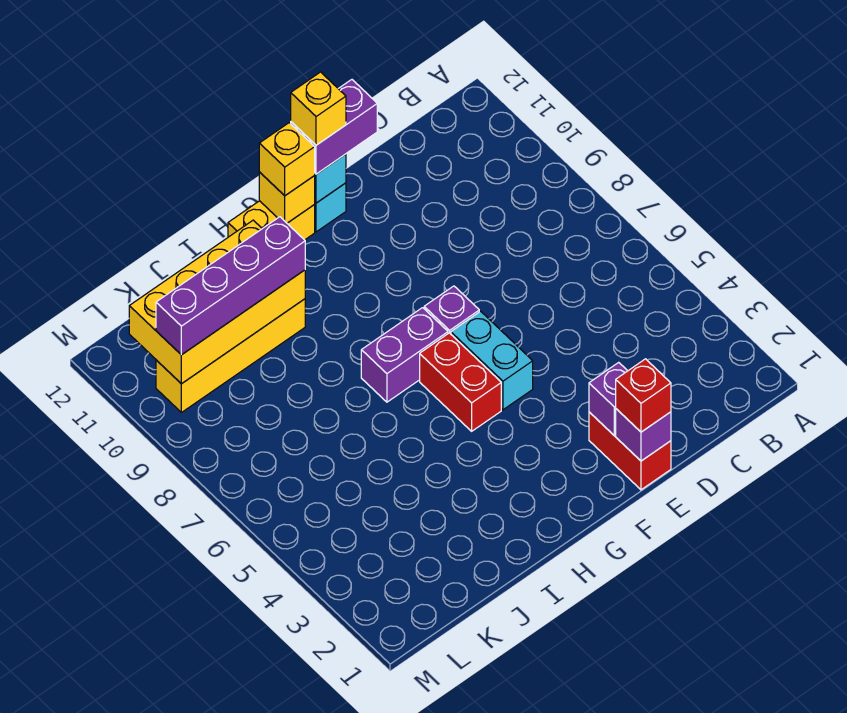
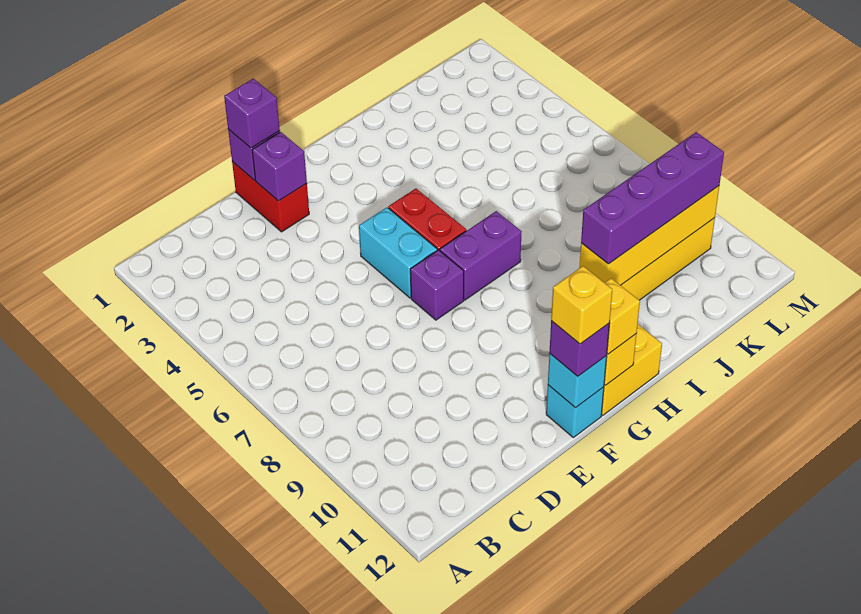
red 1x1 brick [616,359,671,432] -> purple 1x1 brick [224,78,280,148]
purple 1x2 brick [291,80,377,174] -> purple 1x1 brick [549,321,609,376]
yellow 2x4 brick [129,220,305,384] -> yellow 1x4 brick [579,186,719,285]

